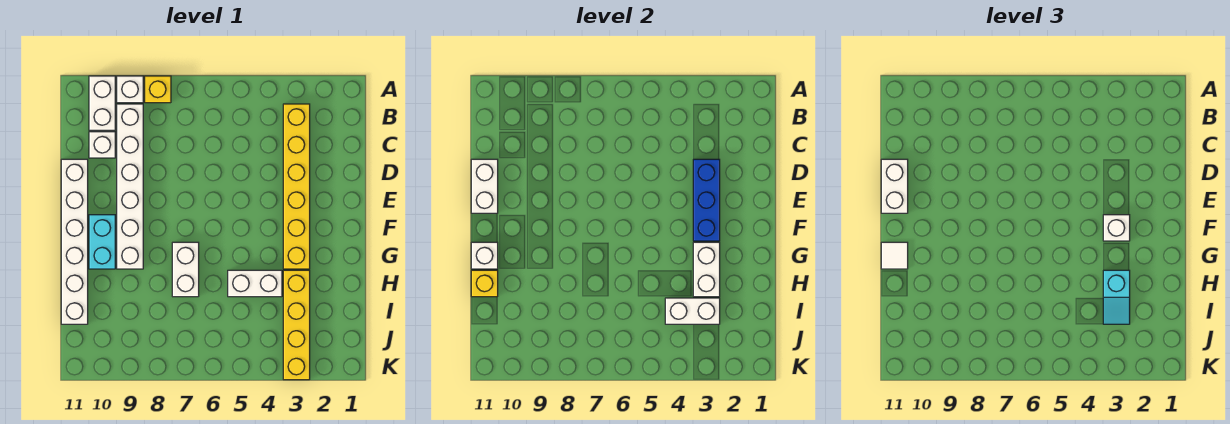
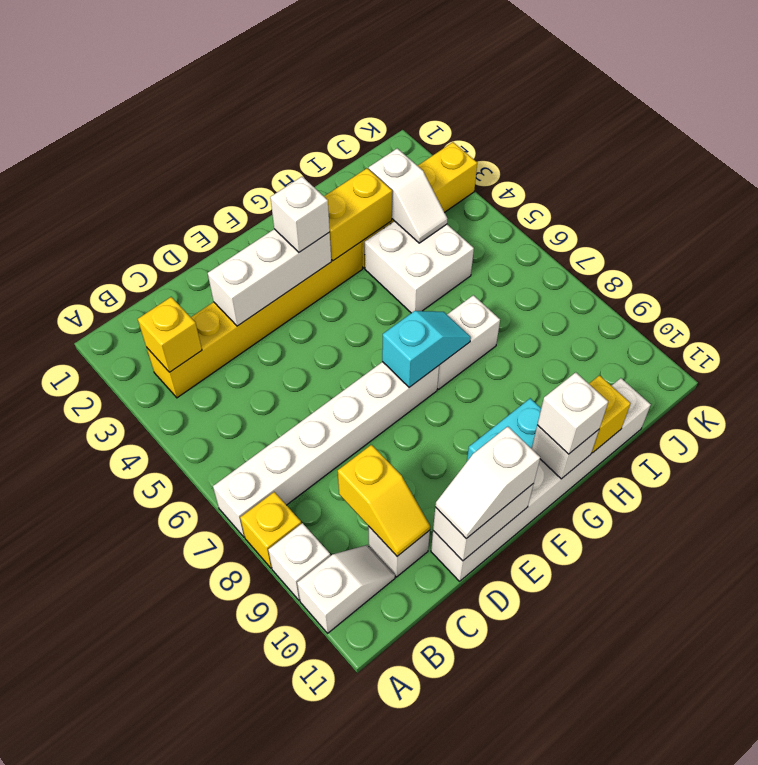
white 1x2 brick [89,76,115,130] -> white 1x2 slope [297,545,395,633]
none -> yellow 1x1 brick [138,297,202,372]
white 1x6 brick [117,104,143,269] -> white 1x6 brick moved to [213,362,439,537]
none -> yellow 1x2 slope [338,445,430,556]
blue 1x3 brick [693,159,720,241] -> white 1x3 brick [208,229,331,326]
white 1x2 brick [881,159,908,213] -> white 1x2 slope [435,426,540,539]
white 1x2 brick [693,242,720,297] -> yellow 1x2 brick [324,168,392,261]
white 1x1 tile [881,242,908,269] -> white 1x1 brick [537,372,608,454]
cyan 1x2 slope [1103,270,1130,324] -> cyan 1x2 slope moved to [382,311,471,387]
white 1x2 brick [228,270,282,297] -> white 2x2 brick [365,221,474,313]
white 1x2 brick [665,298,720,324] -> white 1x2 slope [369,148,447,243]

